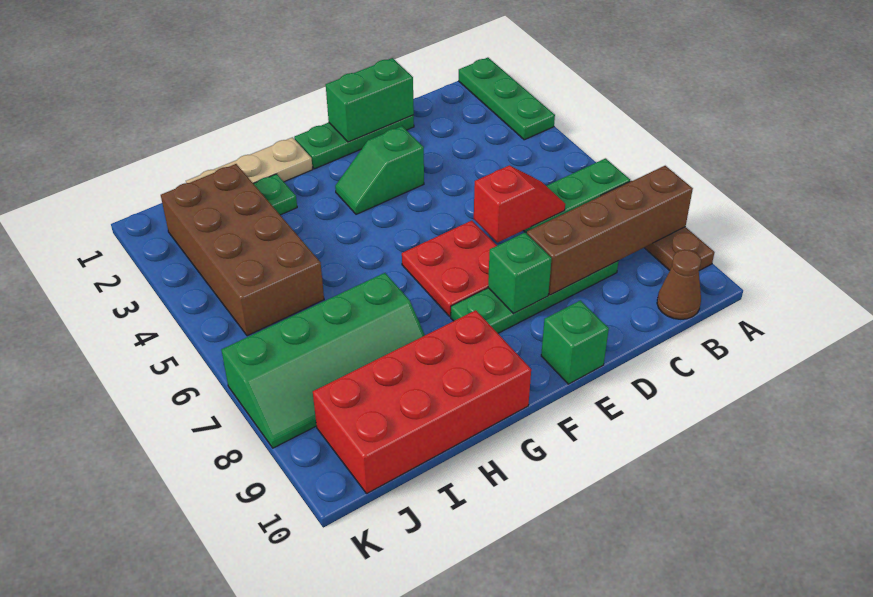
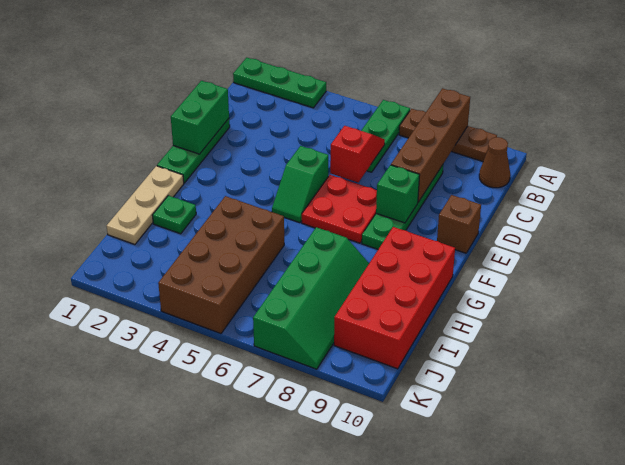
green 1x2 slope [335,126,424,214] -> green 1x2 slope moved to [272,146,328,223]
green 1x1 brick [541,300,609,384] -> brown 1x1 brick [437,195,481,253]
brown 2x4 brick [161,164,324,336] -> brown 2x4 brick turned to [158,196,284,334]

